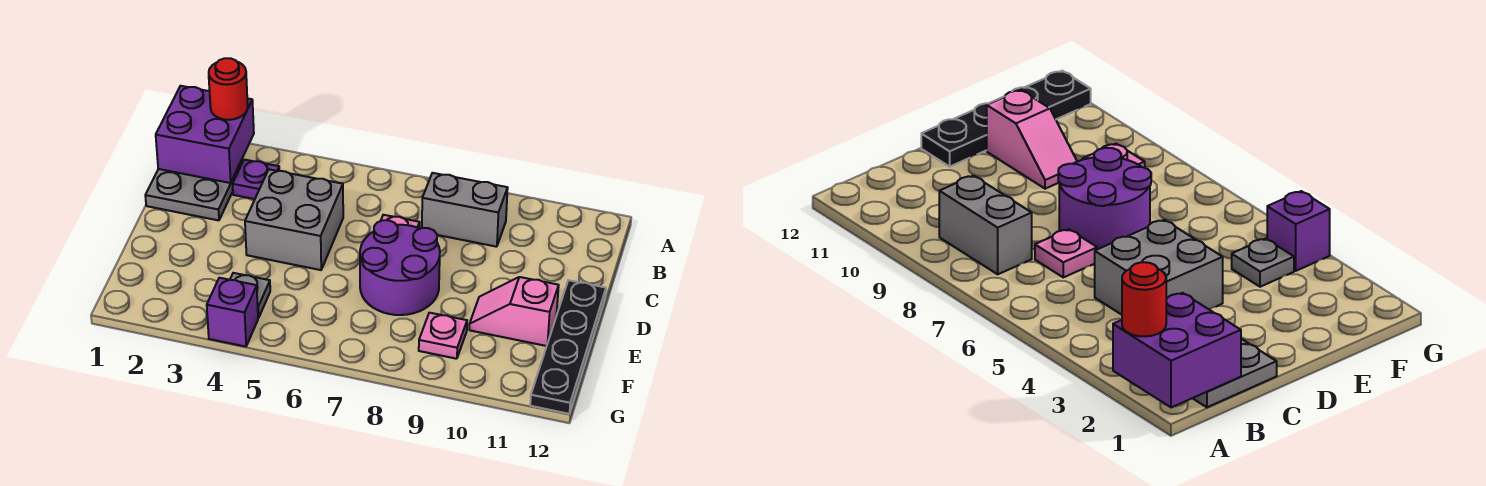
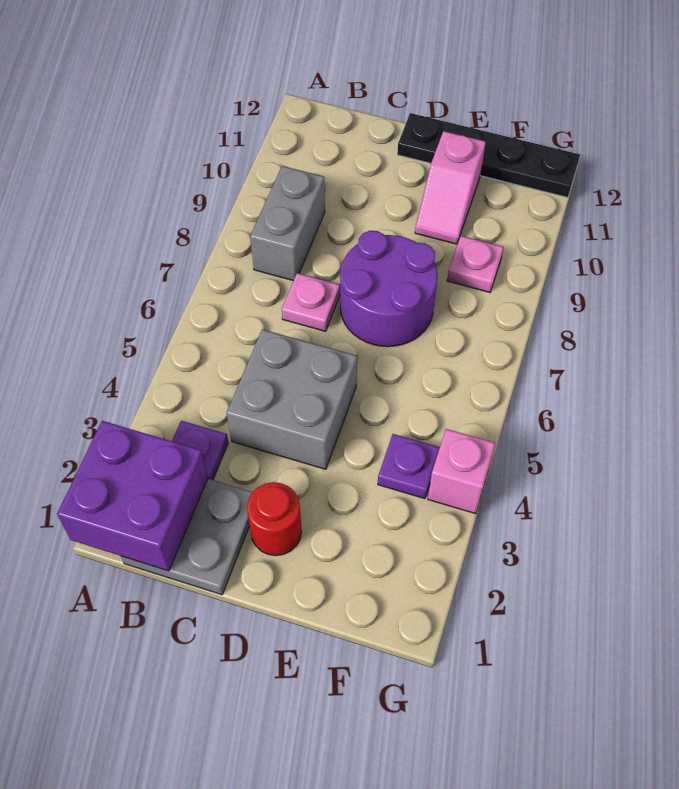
red 1x1 round brick [209,58,248,120] -> red 1x1 round brick moved to [247,482,302,556]
grey 1x1 plate [230,273,270,318] -> purple 1x1 plate [378,434,440,499]
purple 1x1 brick [207,278,258,347] -> pink 1x1 brick [428,429,495,514]

